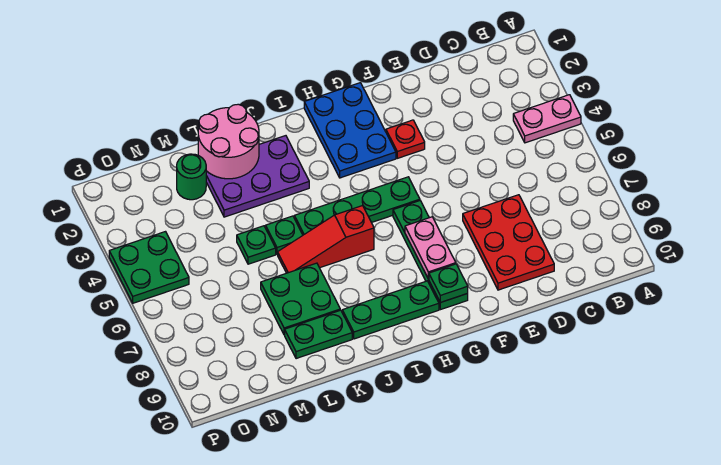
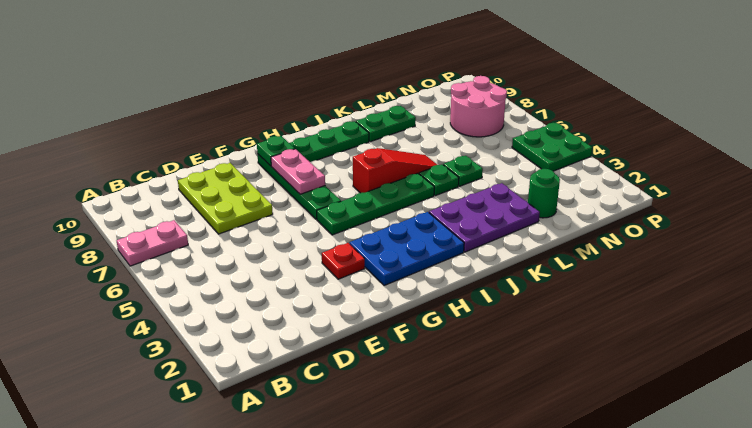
pink 1x2 plate [513,95,581,143] -> pink 1x2 plate moved to [117,220,188,266]
red 2x3 plate [463,195,554,290] -> lime 2x3 plate [178,163,273,234]
blue 2x3 plate [304,83,396,178] -> blue 2x3 plate turned to [349,212,464,286]
pink 2x2 round brick [198,104,259,179] -> pink 2x2 round brick moved to [450,76,507,137]
green 2x2 plate [261,263,340,335] -> none

